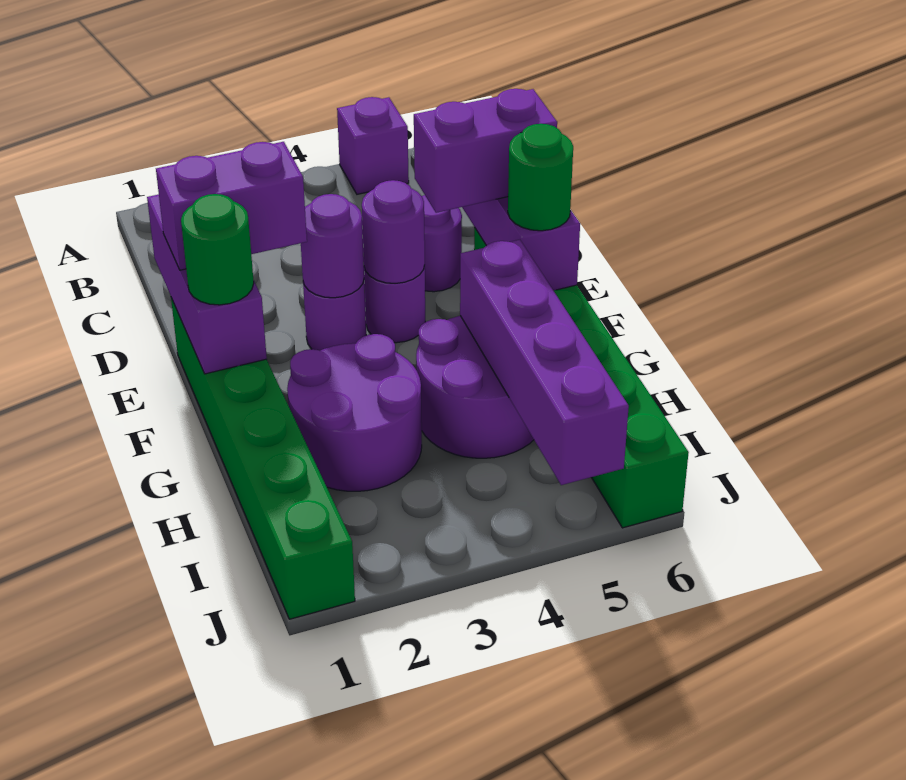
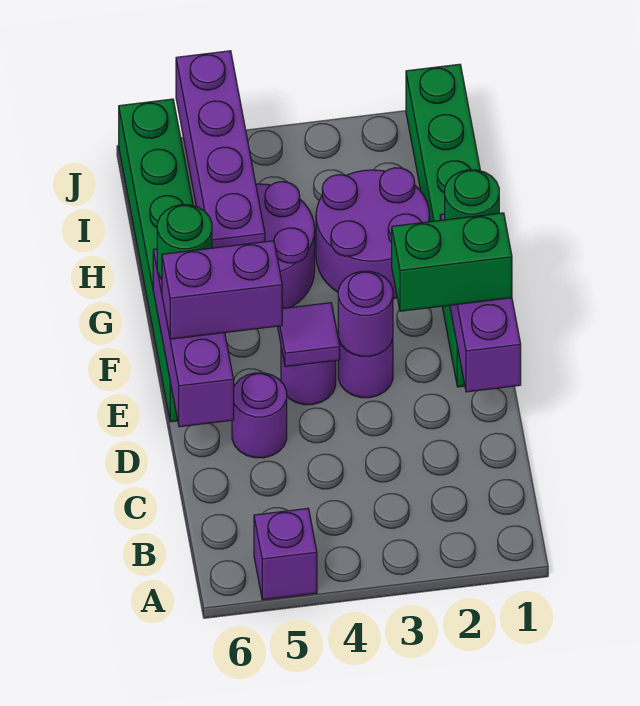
purple 1x2 brick [156,142,307,270] -> green 1x2 brick [392,213,512,311]
purple 1x1 round brick [362,180,425,283] -> purple 1x1 tile [278,303,340,367]

